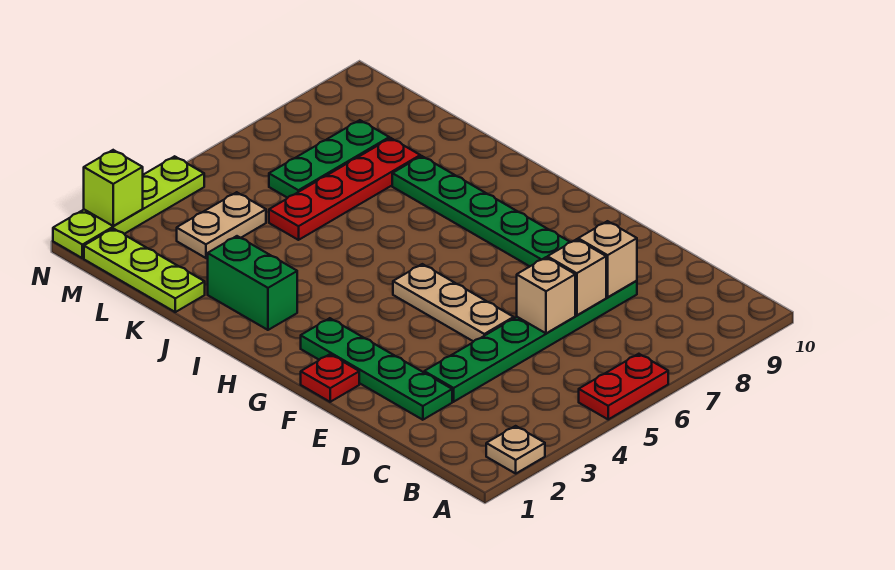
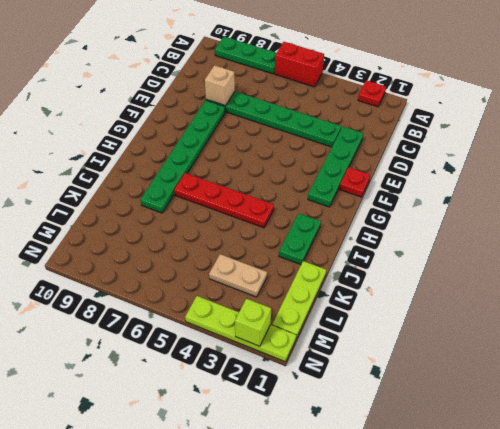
tan 1x1 plate [486,426,545,473] -> red 1x1 plate [358,80,386,107]
red 1x2 plate [579,354,668,419] -> red 1x2 brick [275,42,324,87]
tan 1x1 brick [517,257,575,333] -> none
tan 1x1 brick [547,239,606,315] -> none
tan 1x3 plate [393,264,514,342] -> none
green 1x2 brick [208,236,297,330] -> green 1x2 plate [279,213,321,265]
red 1x4 plate [269,138,420,240] -> red 1x4 plate moved to [174,173,274,228]
green 1x3 plate [269,120,389,198] -> green 1x3 plate moved to [215,37,276,74]

